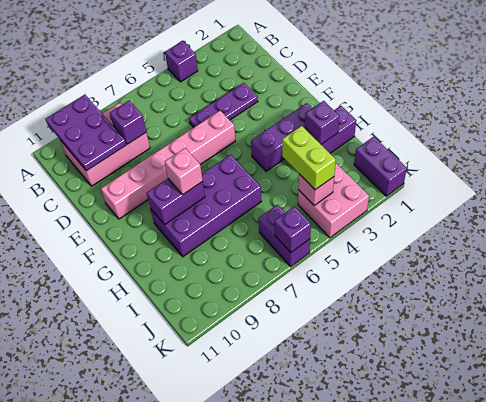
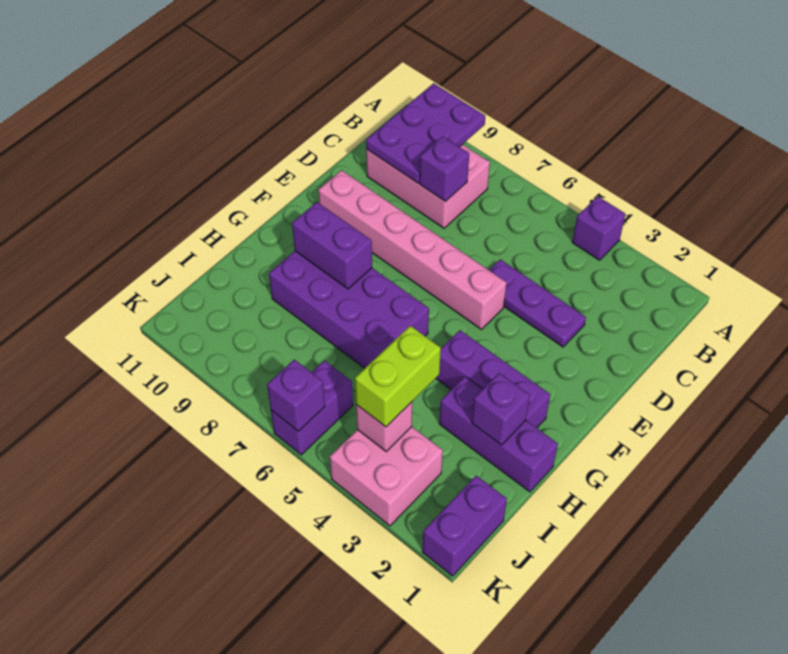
pink 1x1 brick [165,148,203,195] -> none

